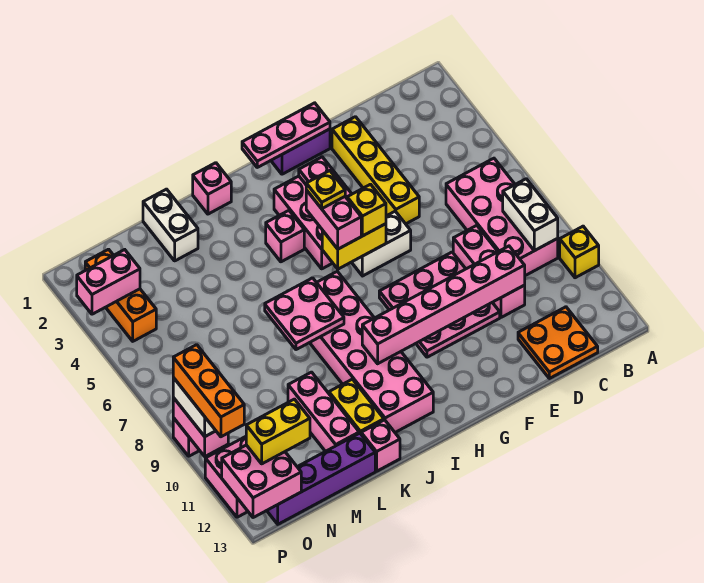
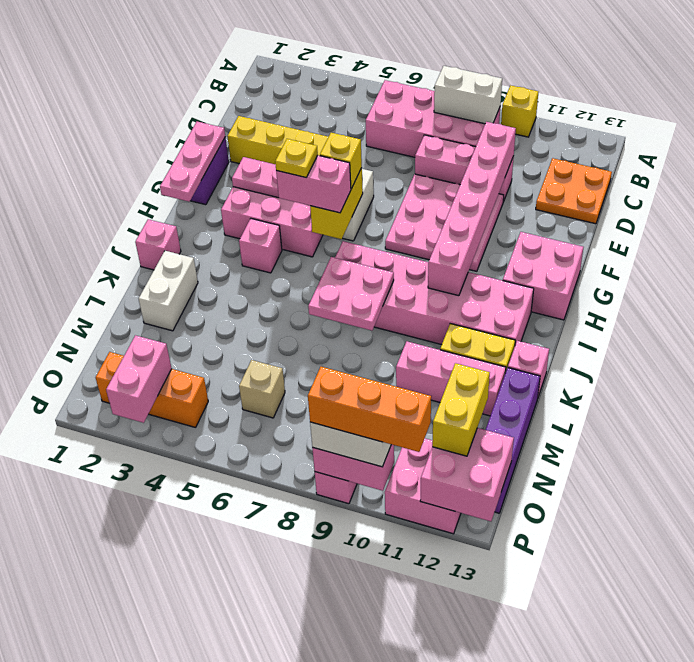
none -> pink 2x2 brick [503,232,583,320]
white 1x2 brick [143,189,198,261] -> white 1x2 brick turned to [139,251,198,331]
none -> tan 1x1 brick [239,360,285,418]

